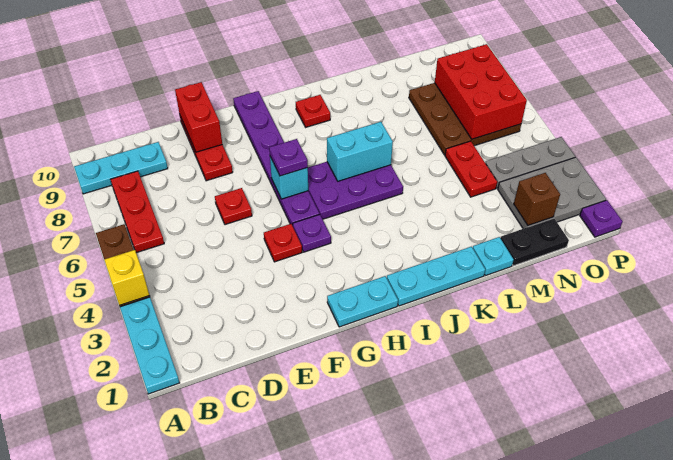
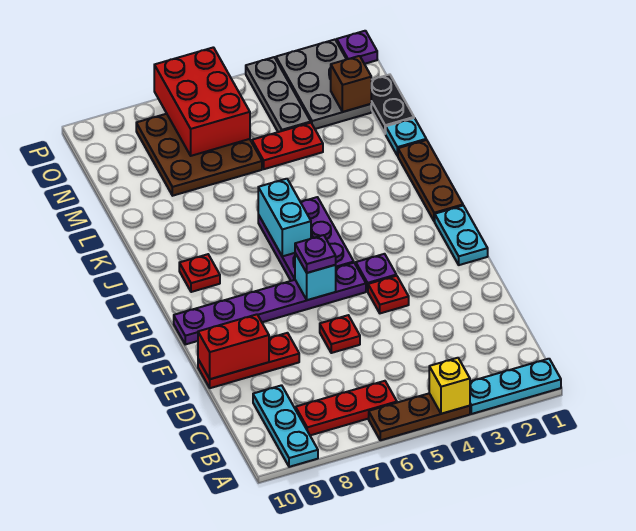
cyan 1x3 plate [387,247,485,306] -> brown 1x3 plate [398,140,463,222]
red 2x3 brick [435,44,527,139] -> red 2x3 brick turned to [154,47,250,156]

